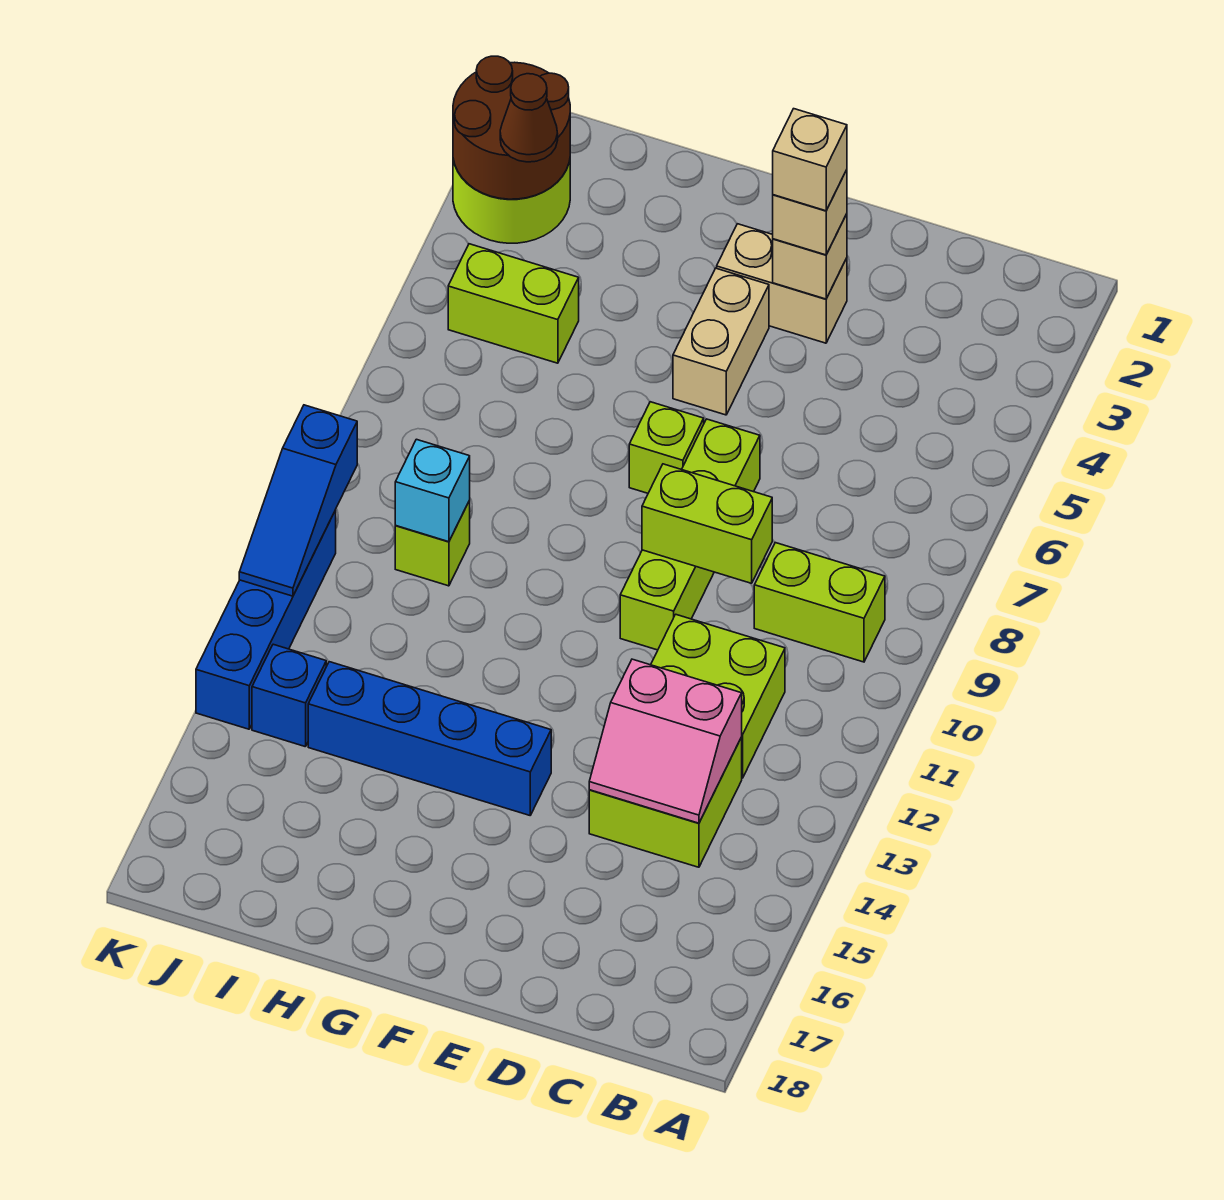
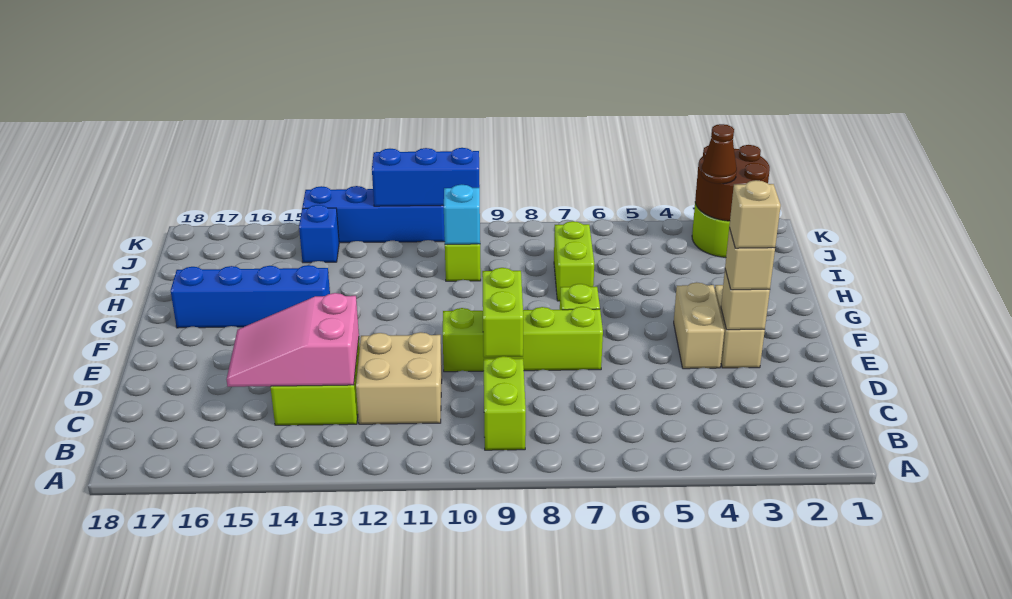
lime 2x2 brick [651,614,785,778] -> tan 2x2 brick [356,332,442,424]
pink 2x2 slope [589,659,742,823] -> pink 2x3 slope [227,293,359,387]
tan 1x2 brick [673,268,769,415] -> tan 1x2 brick turned to [674,282,724,369]
blue 1x4 brick [308,662,551,815] -> blue 1x4 brick turned to [171,265,330,328]
lime 1x2 brick [448,244,579,363] -> lime 1x2 brick moved to [554,221,594,301]
blue 1x3 slope [239,405,357,596] -> blue 1x3 brick [372,148,480,206]

